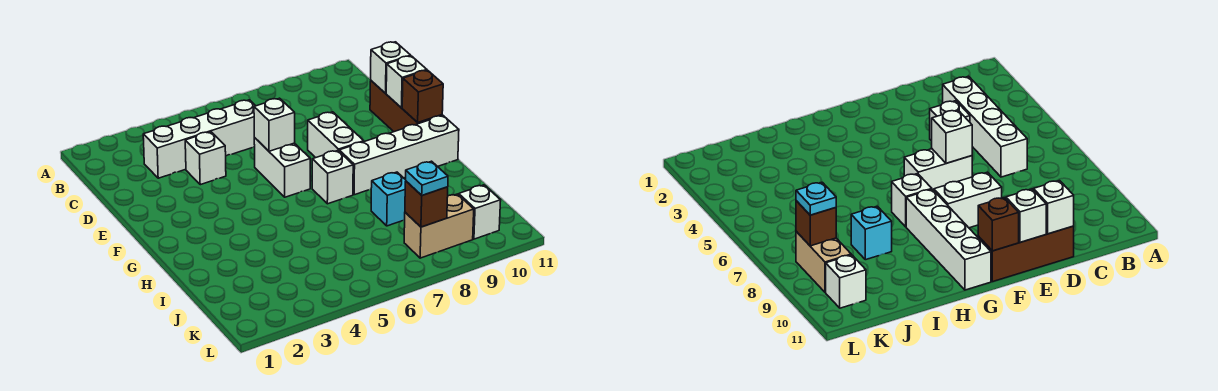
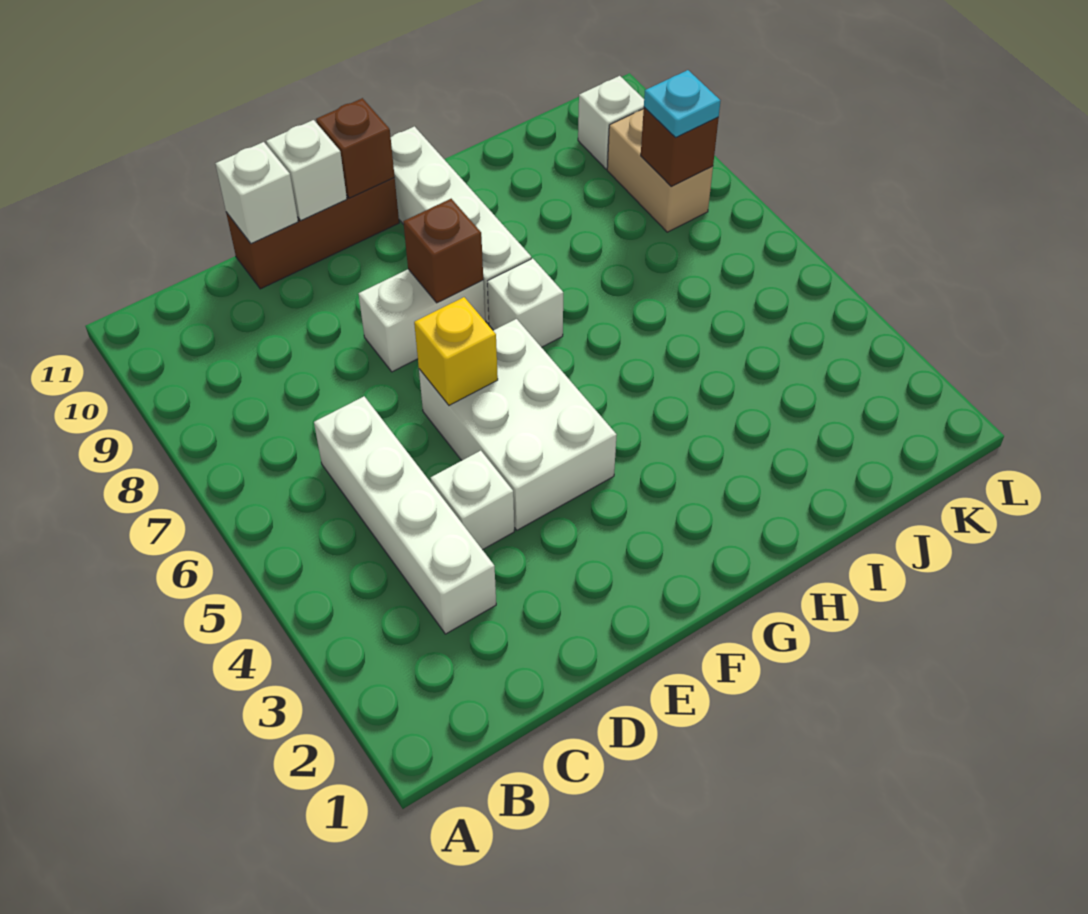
white 1x2 brick [254,138,310,197] -> white 2x3 brick [419,319,617,530]
white 1x1 brick [254,98,295,151] -> yellow 1x1 brick [414,297,498,405]
none -> brown 1x1 brick [403,199,483,303]
cyan 1x1 brick [371,172,406,226] -> none

